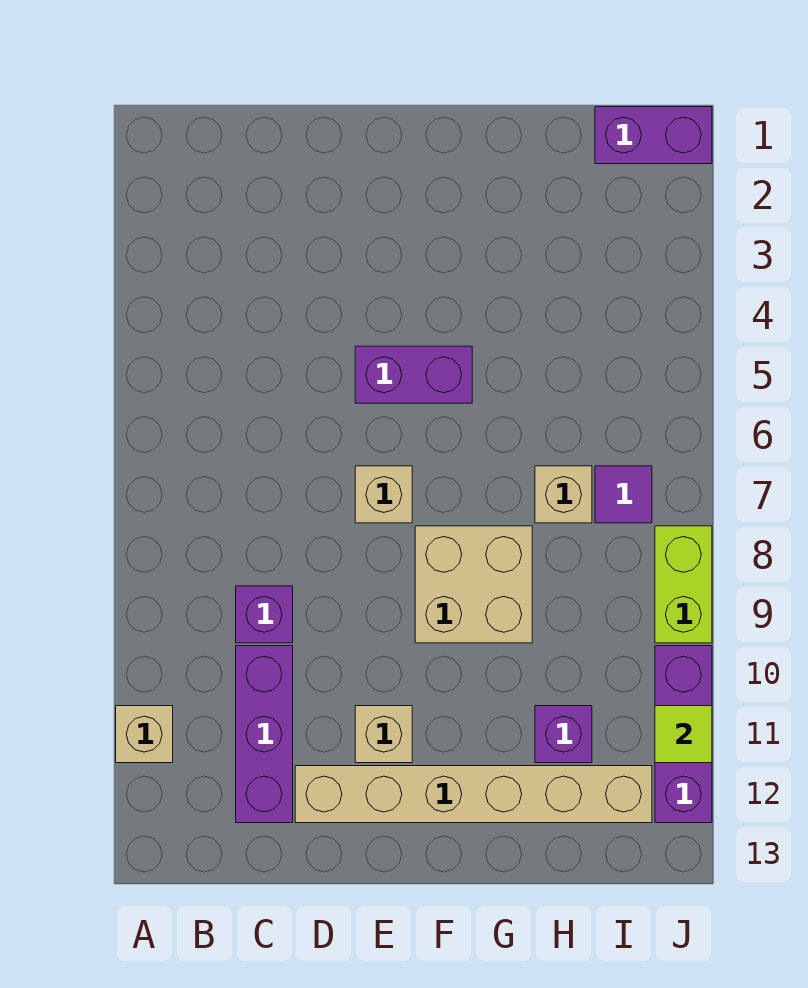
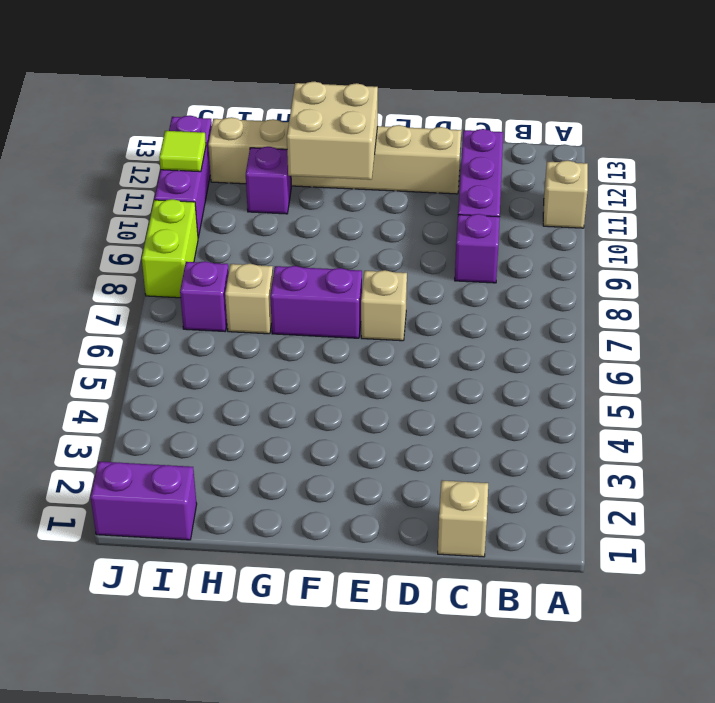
purple 1x2 brick [355,346,472,403] -> purple 1x2 brick moved to [270,266,362,338]
tan 1x1 brick [355,706,412,763] -> tan 1x1 brick moved to [438,480,488,557]
tan 2x2 brick [415,526,532,643] -> tan 2x2 brick moved to [287,82,378,180]
purple 1x1 tile [595,466,652,523] -> purple 1x1 brick [180,261,229,331]

